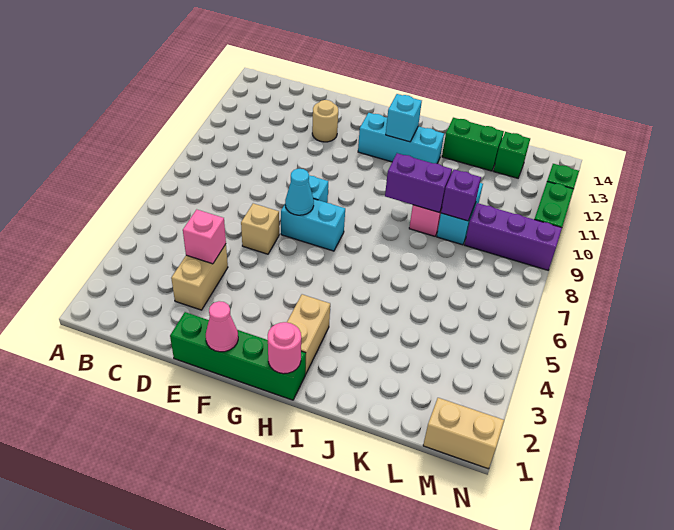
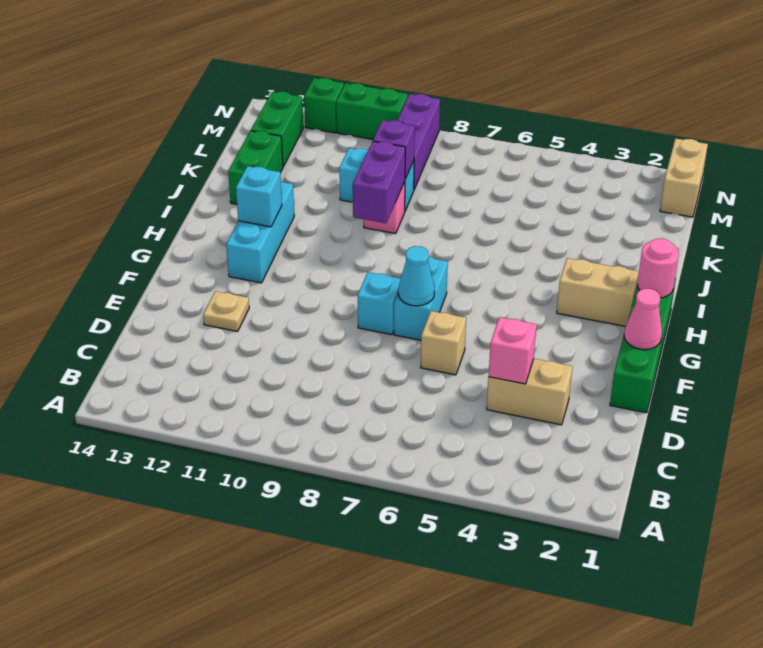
tan 1x1 round brick [312,100,338,142] -> tan 1x1 plate [203,291,249,331]
green 1x1 brick [494,132,530,178] -> green 1x2 brick [251,92,303,167]

